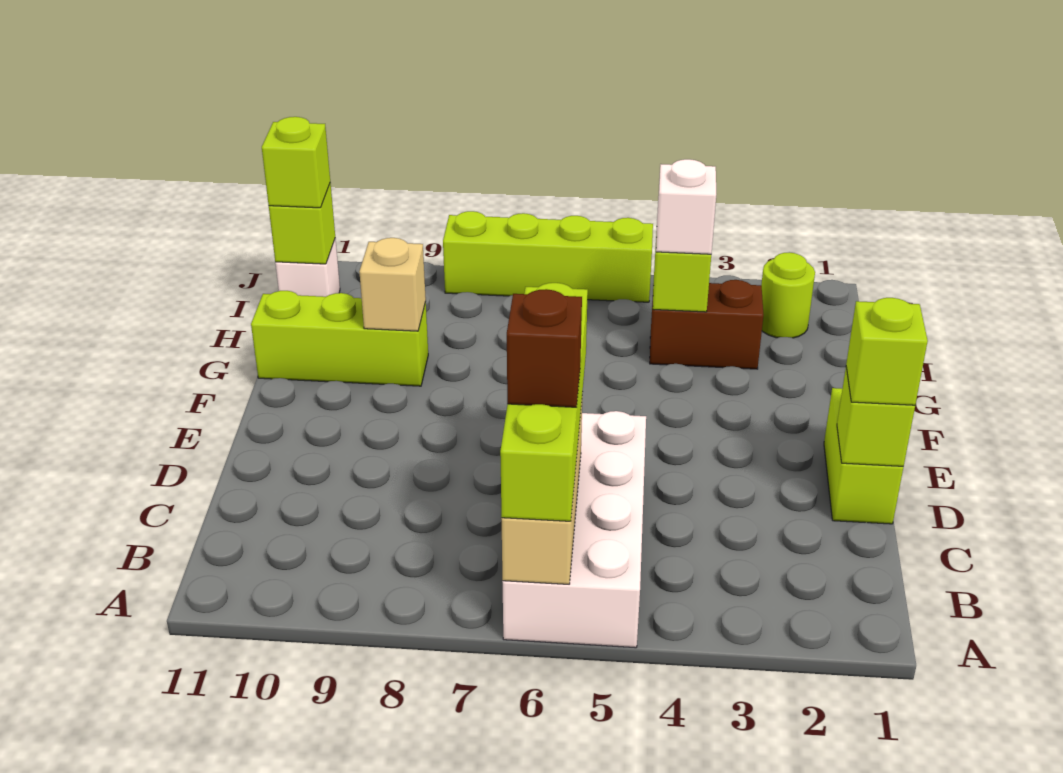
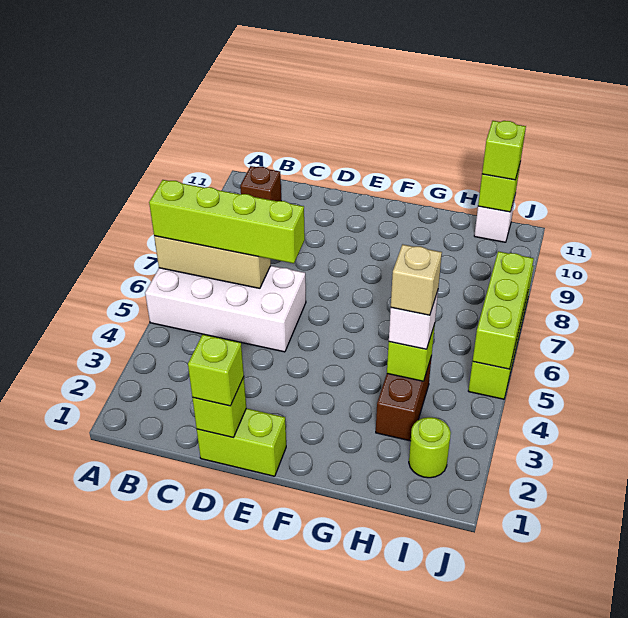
brown 1x1 brick [507,289,582,407] -> brown 1x1 brick moved to [240,166,281,201]
lime 1x3 brick [251,291,428,386] -> lime 1x3 brick moved to [473,251,534,369]
tan 1x1 brick [359,238,426,331] -> tan 1x1 brick moved to [391,244,442,315]

